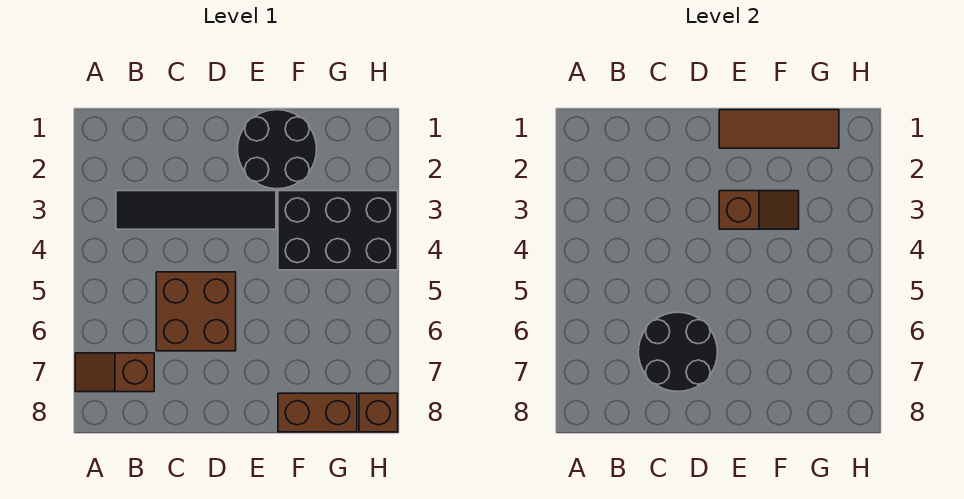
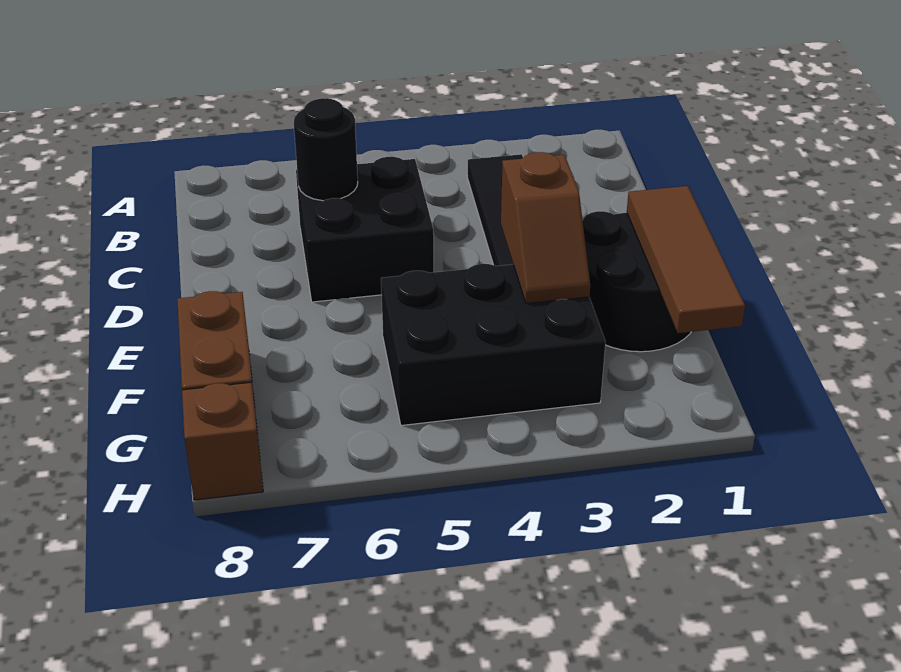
brown 1x2 slope [75,353,154,392] -> none
brown 2x2 brick [156,272,236,351] -> black 2x2 brick [296,157,434,302]
black 2x2 round brick [638,312,717,391] -> black 1x1 round brick [294,98,358,201]
black 2x3 brick [278,191,398,270] -> black 2x3 brick turned to [381,264,606,425]

